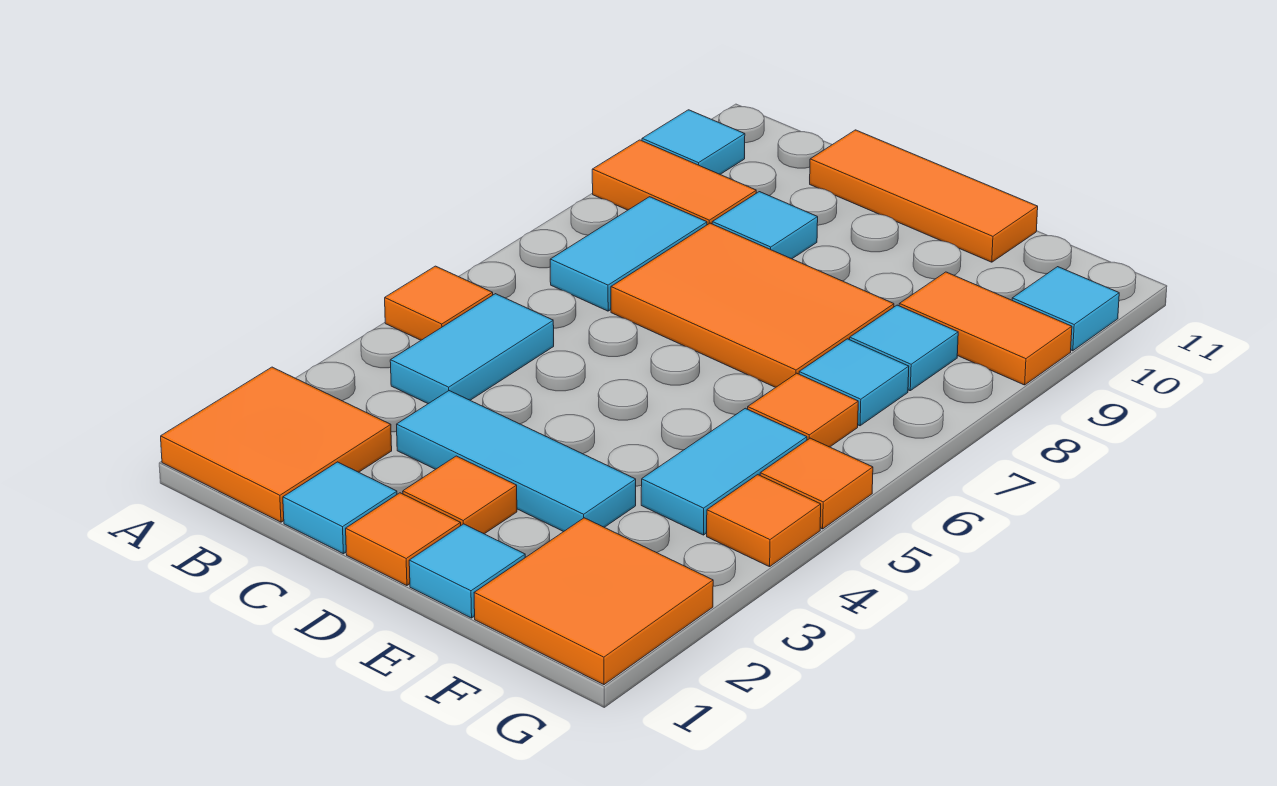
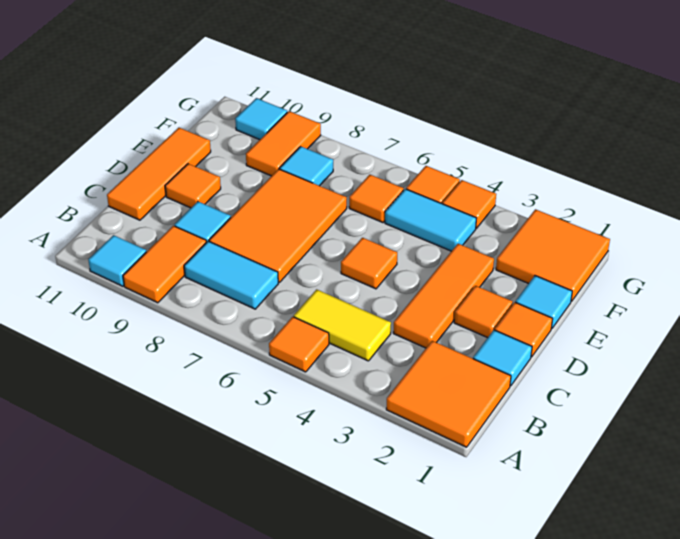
cyan 1x2 tile [390,294,554,404] -> yellow 1x2 tile [294,289,391,361]
cyan 1x3 tile [397,391,636,532] -> orange 1x3 tile [393,244,494,348]
none -> orange 1x1 tile [341,238,397,289]
none -> orange 1x1 tile [165,164,221,208]
cyan 1x1 tile [799,339,909,426] -> none

